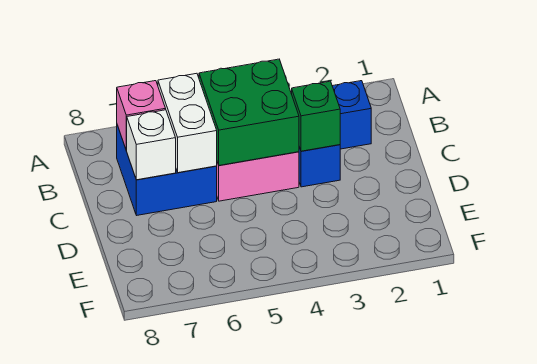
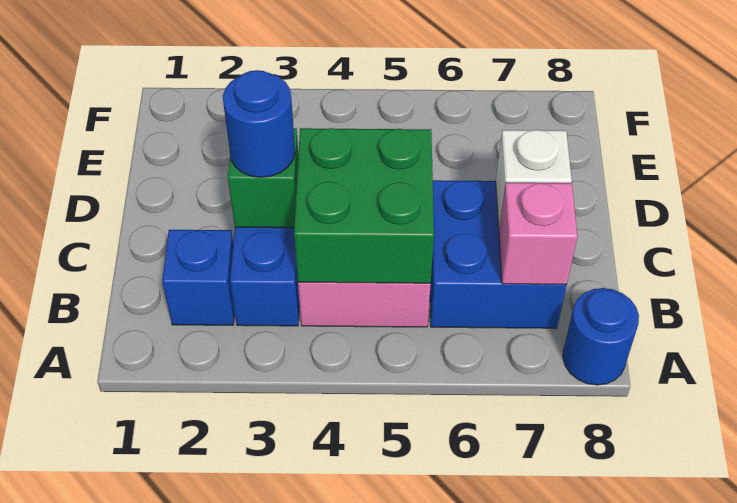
none -> blue 1x1 round brick [563,288,639,385]
white 1x2 brick [158,73,217,173] -> none
none -> blue 1x1 round brick [223,70,295,177]

